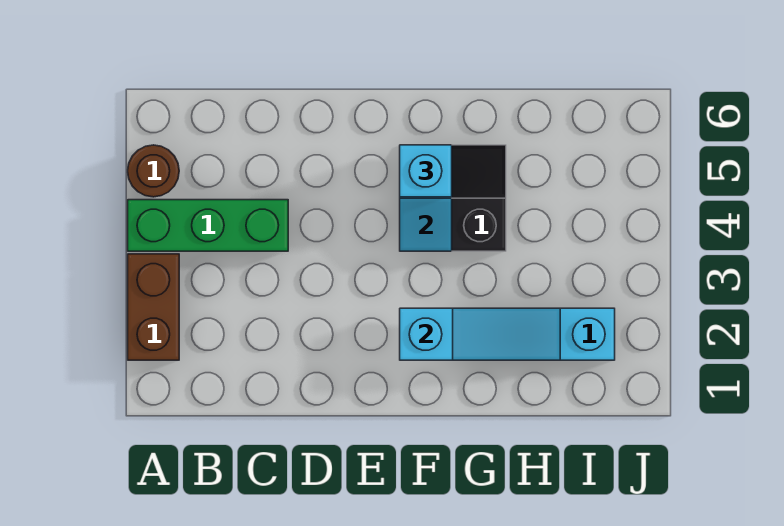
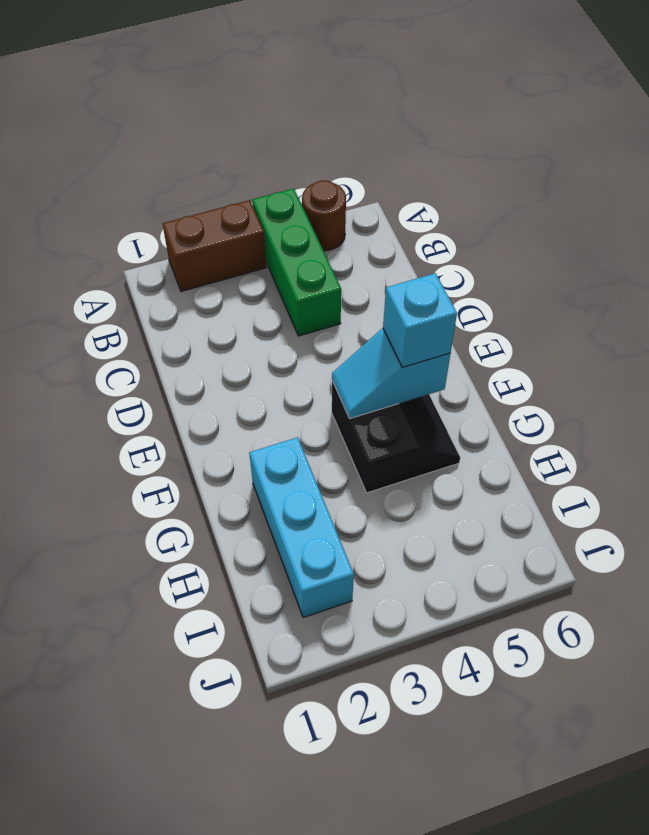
cyan 1x3 slope [400,308,560,360] -> none

